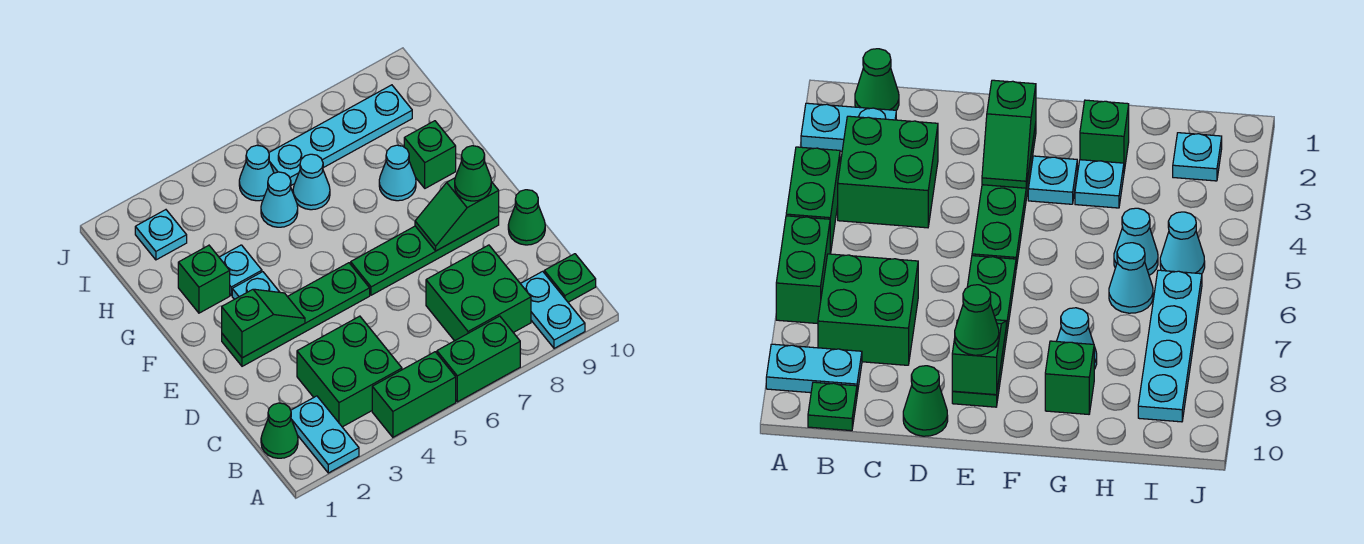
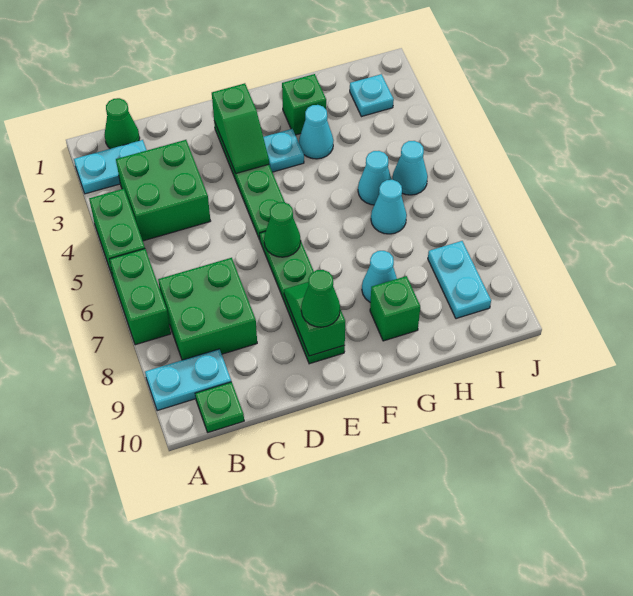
green 1x1 cone [508,190,545,245] -> green 1x1 cone moved to [264,202,301,257]
cyan 1x1 plate [219,245,262,295] -> cyan 1x1 cone [299,105,333,159]
cyan 1x4 plate [269,85,412,185] -> cyan 1x2 plate [428,241,491,319]

